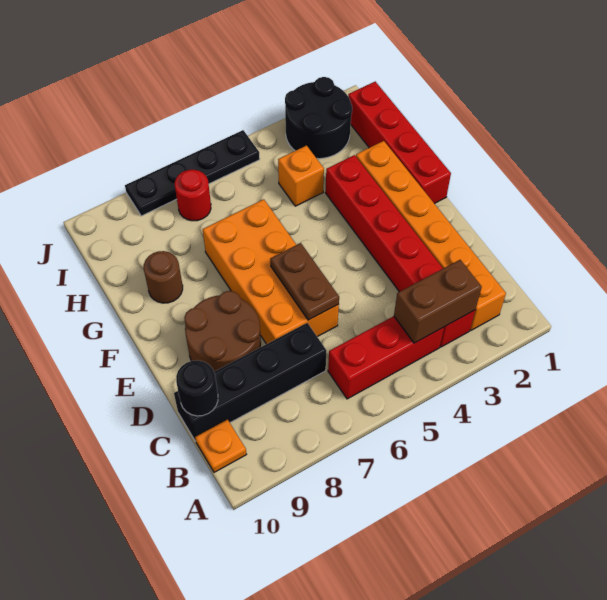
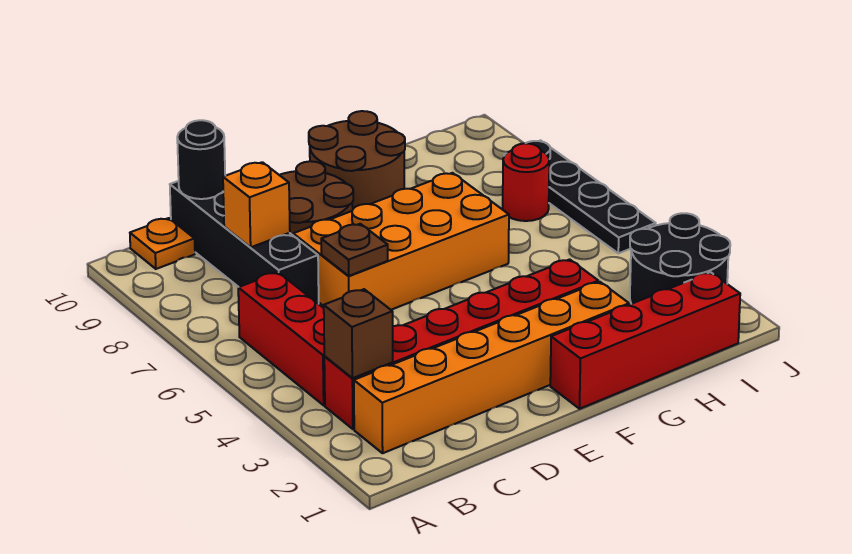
brown 1x2 brick [394,260,482,343] -> brown 1x1 brick [324,289,393,378]
brown 1x2 plate [270,243,339,320] -> brown 1x1 plate [321,224,388,276]
brown 1x1 round brick [144,251,183,303] -> brown 2x2 round brick [309,111,405,209]
orange 1x1 brick [278,146,324,206] -> orange 1x1 brick moved to [223,162,290,247]

